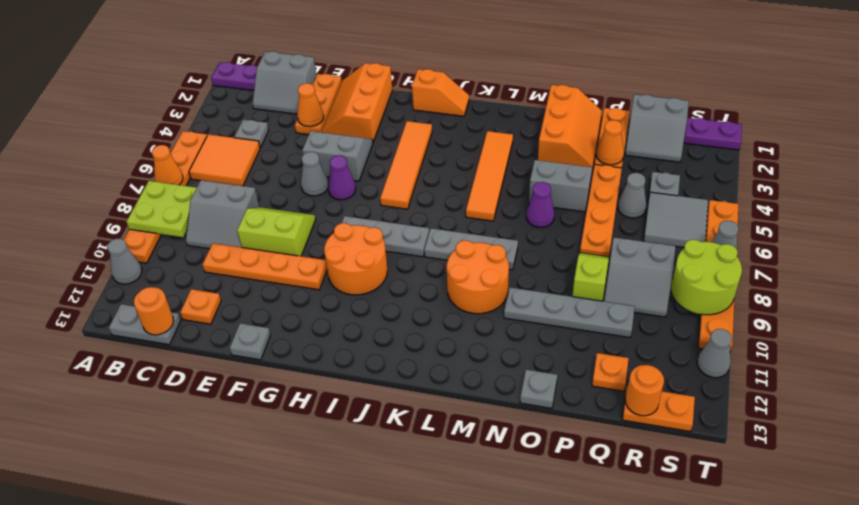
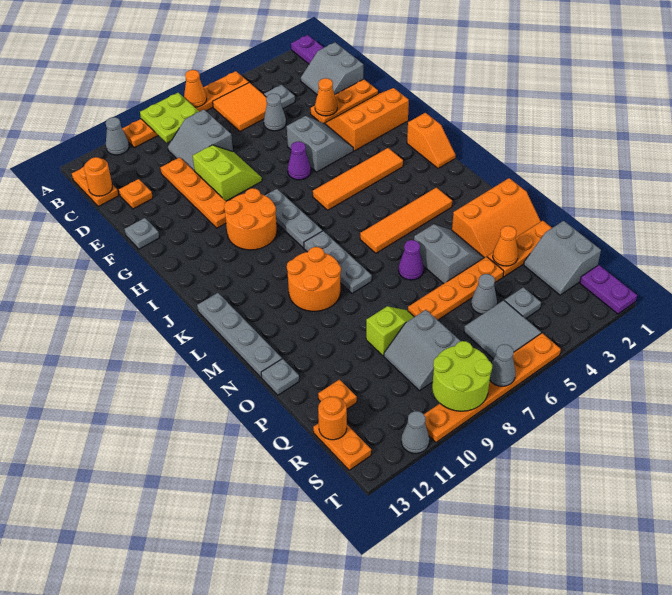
grey 1x2 plate [109,304,181,345] -> orange 1x2 plate [72,167,118,206]
grey 1x1 cone [301,152,328,196] -> grey 1x1 cone moved to [264,94,286,131]
grey 1x4 plate [504,287,635,338] -> grey 1x4 plate moved to [197,293,282,377]

